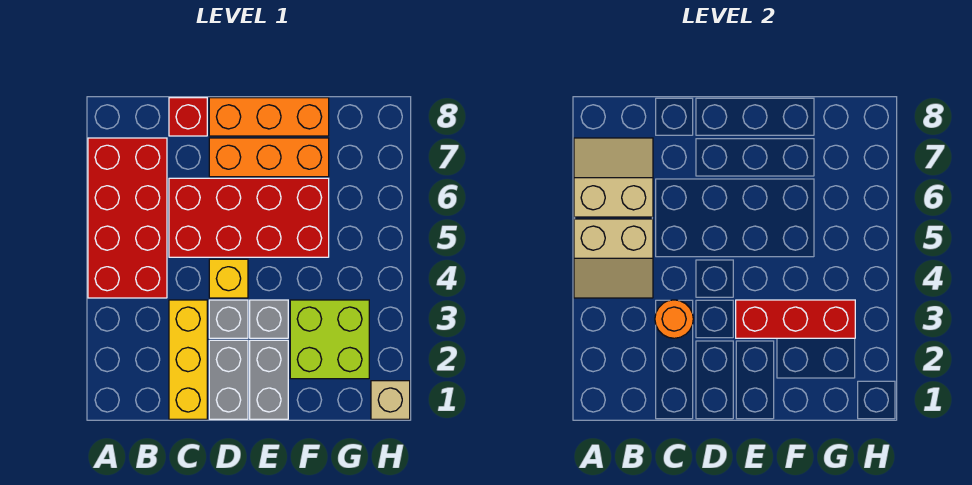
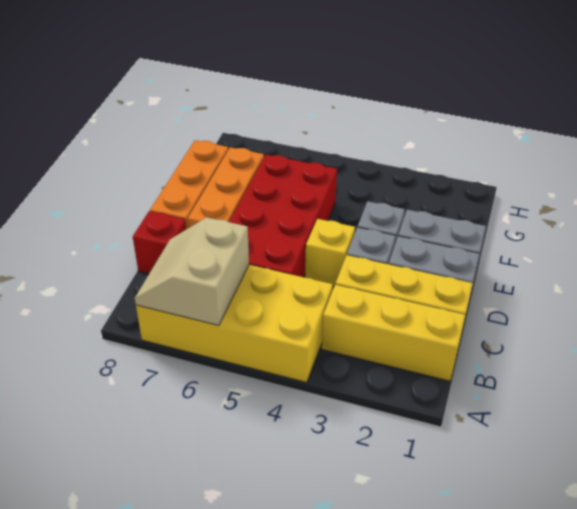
red 2x4 brick [88,138,167,298] -> yellow 2x4 brick [136,265,333,383]
tan 2x2 slope [574,219,653,298] -> none
none -> yellow 1x3 brick [322,285,465,381]
orange 1x1 round brick [655,300,693,338] -> none
red 1x3 brick [736,300,855,338] -> none
lime 2x2 brick [290,300,369,379] -> none
tan 1x1 brick [371,381,410,419] -> none

